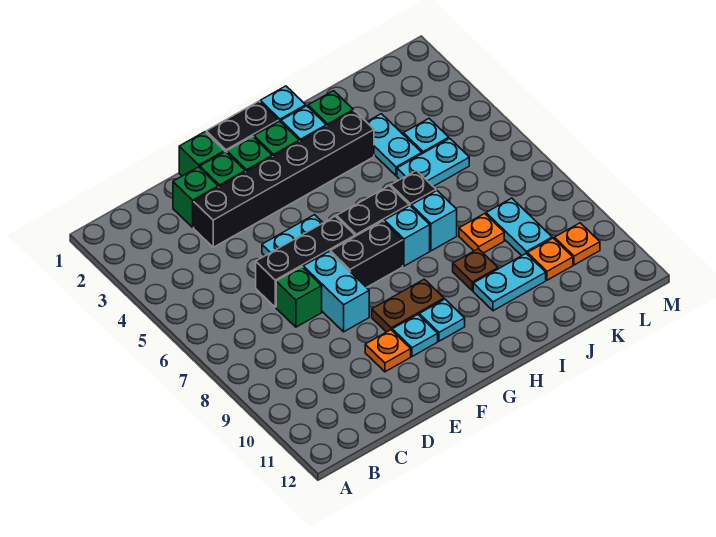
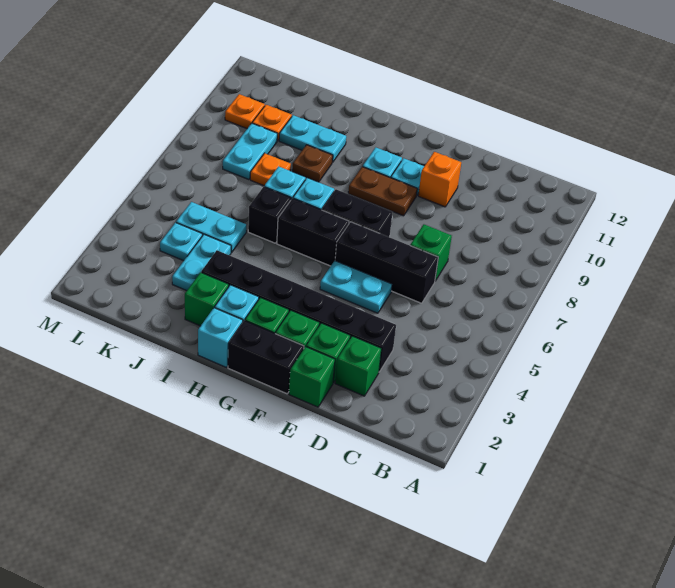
cyan 1x2 brick [303,252,369,332] -> none
orange 1x1 plate [365,330,411,372] -> orange 1x1 brick [418,152,461,207]

